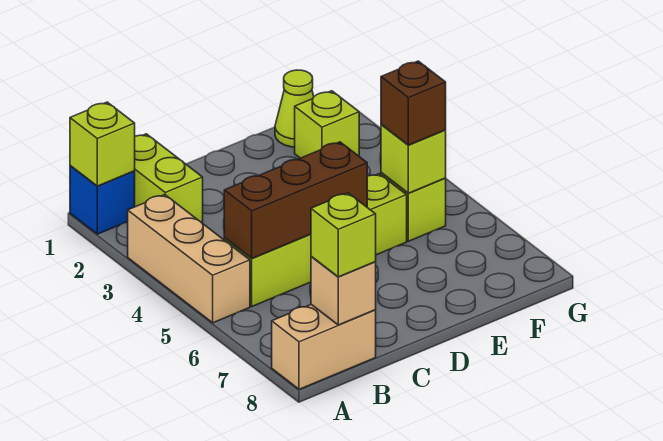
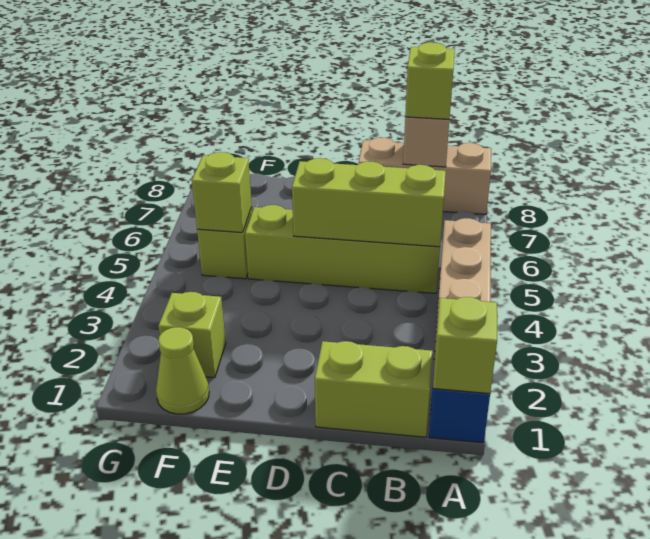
tan 1x2 brick [272,305,376,389] -> tan 1x3 brick [359,138,491,214]
lime 1x2 brick [135,134,203,223] -> lime 1x2 brick turned to [315,341,433,437]
brown 1x3 brick [224,142,367,258] -> lime 1x3 brick [292,158,446,247]
brown 1x1 brick [381,61,446,145] -> none

